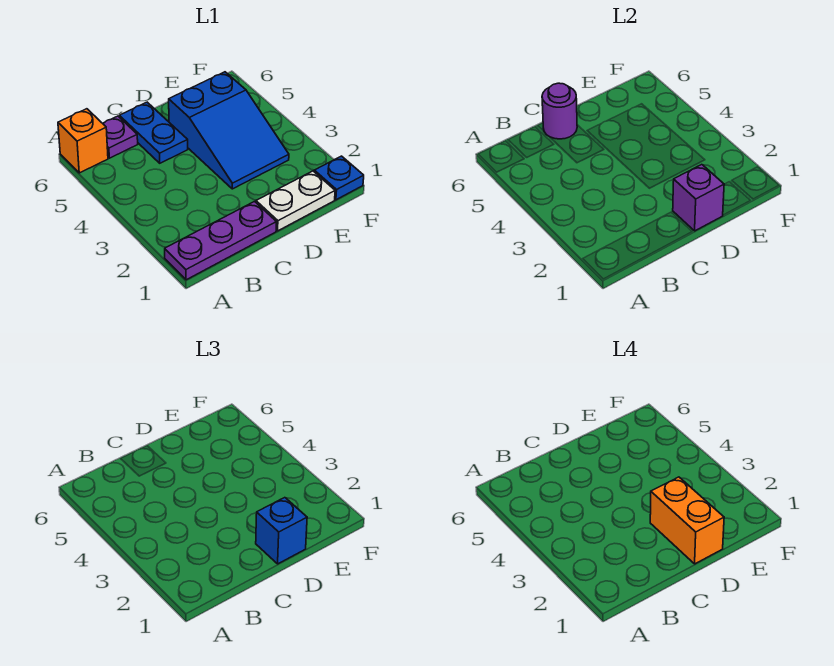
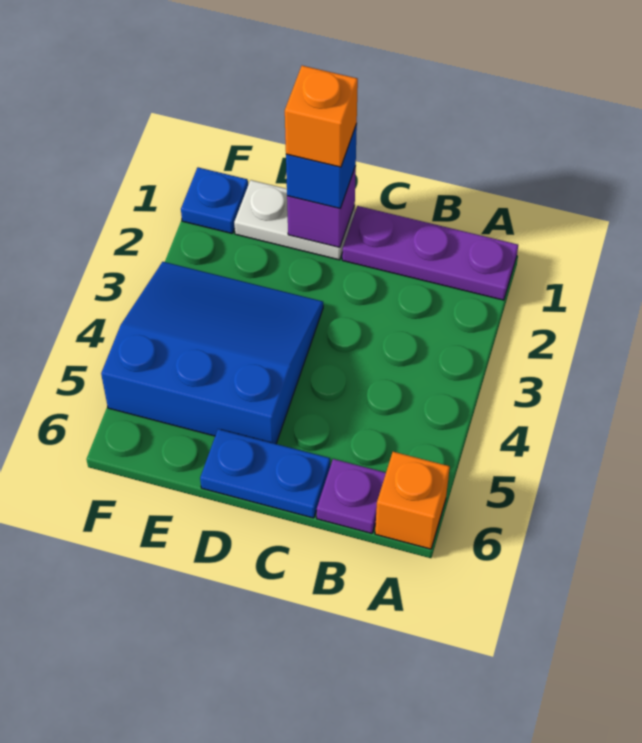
blue 1x2 plate [119,102,188,163] -> blue 1x2 plate turned to [200,429,330,518]
purple 1x1 round brick [542,83,577,139] -> none
orange 1x2 brick [650,477,724,564] -> orange 1x1 brick [285,66,358,167]
blue 2x3 slope [169,72,289,189] -> blue 3x3 slope [101,262,323,444]

